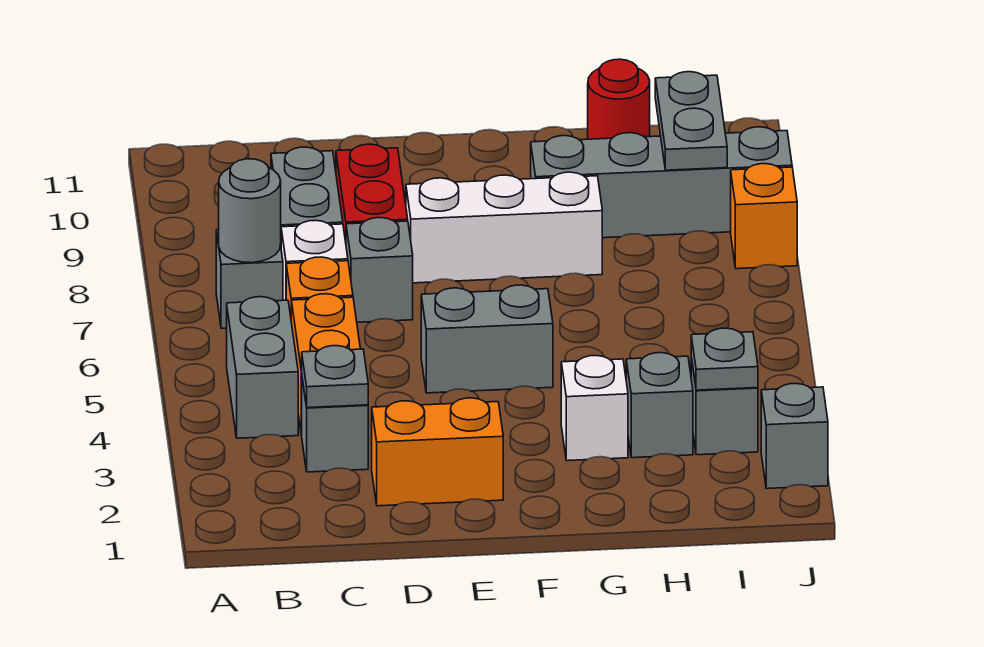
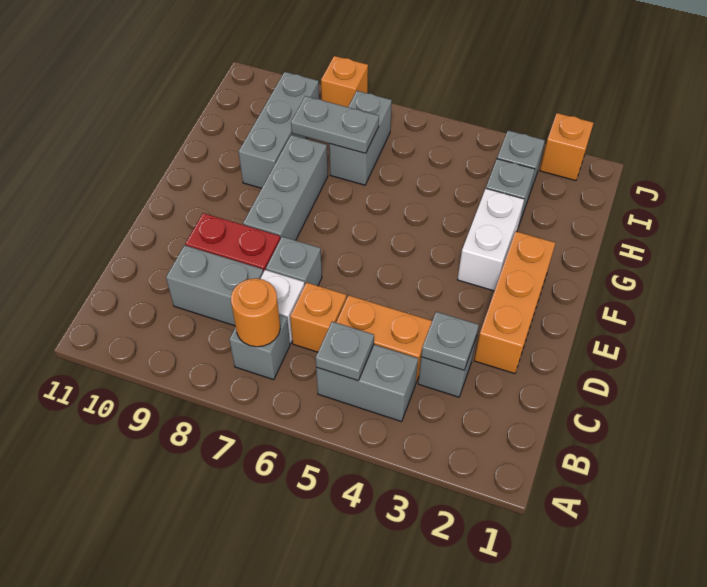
grey 1x1 round brick [219,159,281,263] -> orange 1x1 round brick [231,278,280,347]
orange 1x2 brick [372,398,503,506] -> orange 1x3 brick [474,231,555,374]
grey 1x2 brick [421,285,553,393] -> grey 1x2 brick moved to [329,91,392,185]
white 1x3 brick [406,172,602,283] -> grey 1x3 brick [243,135,328,240]
white 1x1 brick [561,356,628,461] -> white 1x2 brick [457,189,524,291]
grey 1x4 brick [531,127,792,238] -> grey 1x3 brick [238,72,319,188]
red 1x1 round brick [588,59,650,139] -> none
grey 1x1 plate [691,328,758,390] -> grey 1x1 plate moved to [316,322,374,381]
grey 1x2 plate [655,72,727,170] -> grey 1x2 plate moved to [291,96,379,153]
grey 1x1 brick [761,384,828,489] -> orange 1x1 brick [540,113,593,181]

